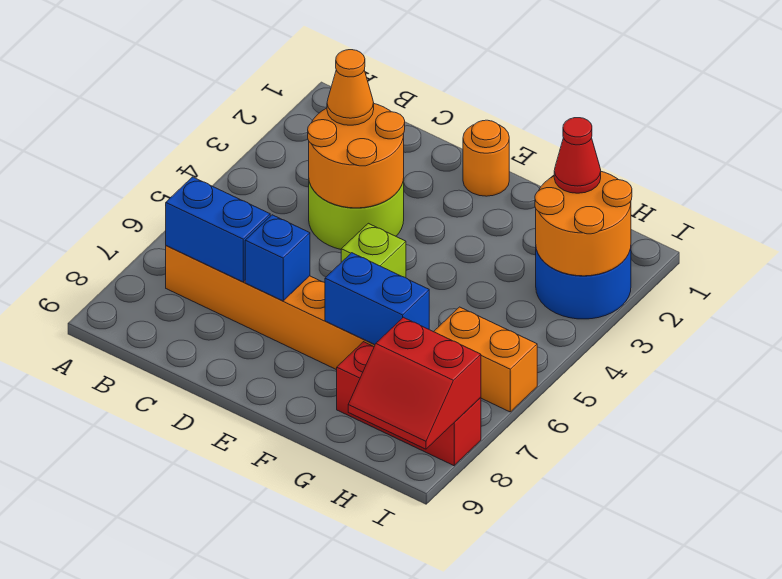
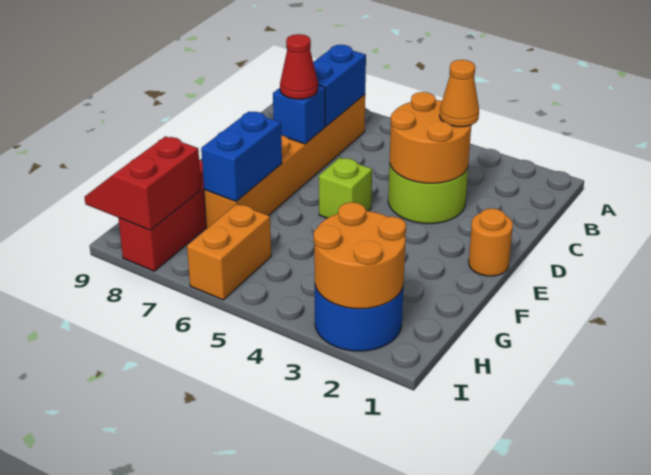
red 1x1 cone [554,118,601,193] -> red 1x1 cone moved to [280,34,318,99]

